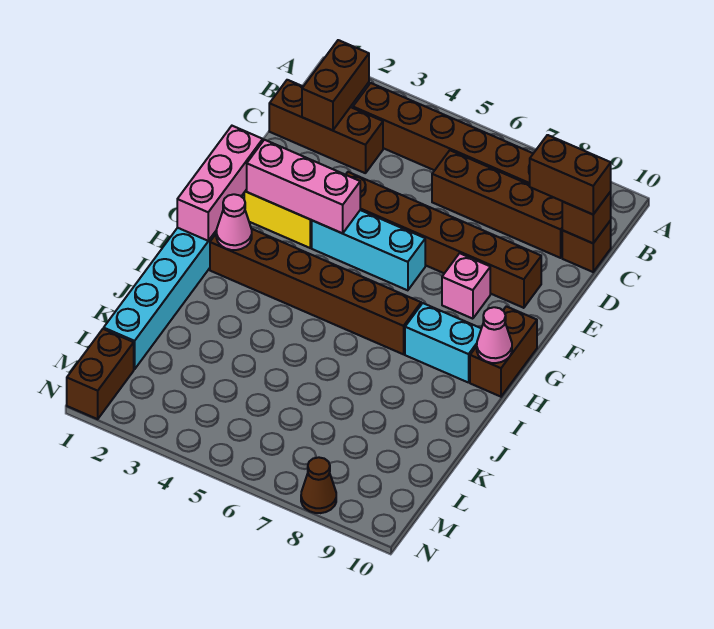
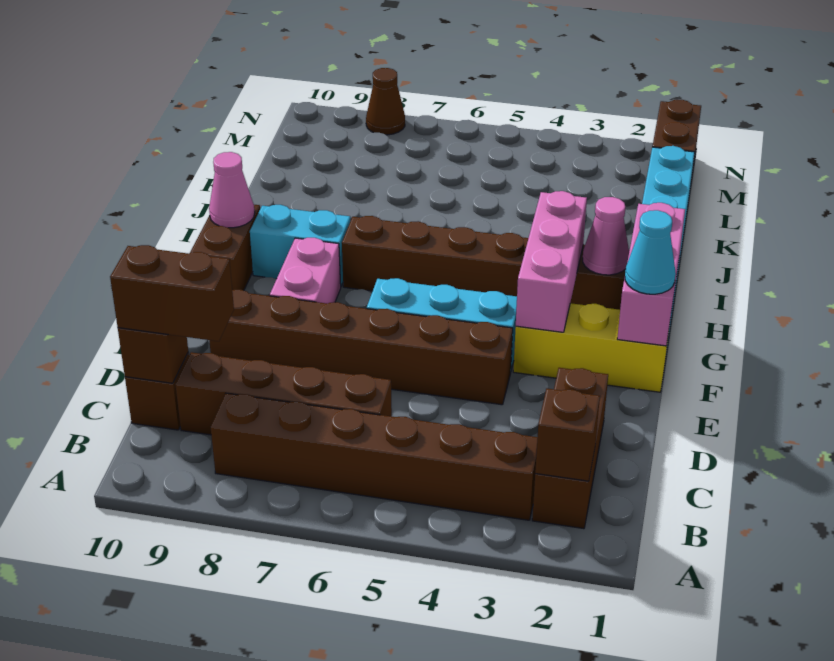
brown 1x2 brick [302,40,369,130] -> brown 1x1 brick [535,389,600,481]
brown 1x3 brick [269,80,383,173] -> brown 1x3 brick turned to [532,368,608,529]
none -> cyan 1x1 cone [625,210,676,294]
pink 1x3 brick [247,140,360,233] -> pink 1x3 brick turned to [516,191,587,332]
pink 1x1 brick [442,253,490,319] -> pink 1x2 brick [270,238,341,304]

